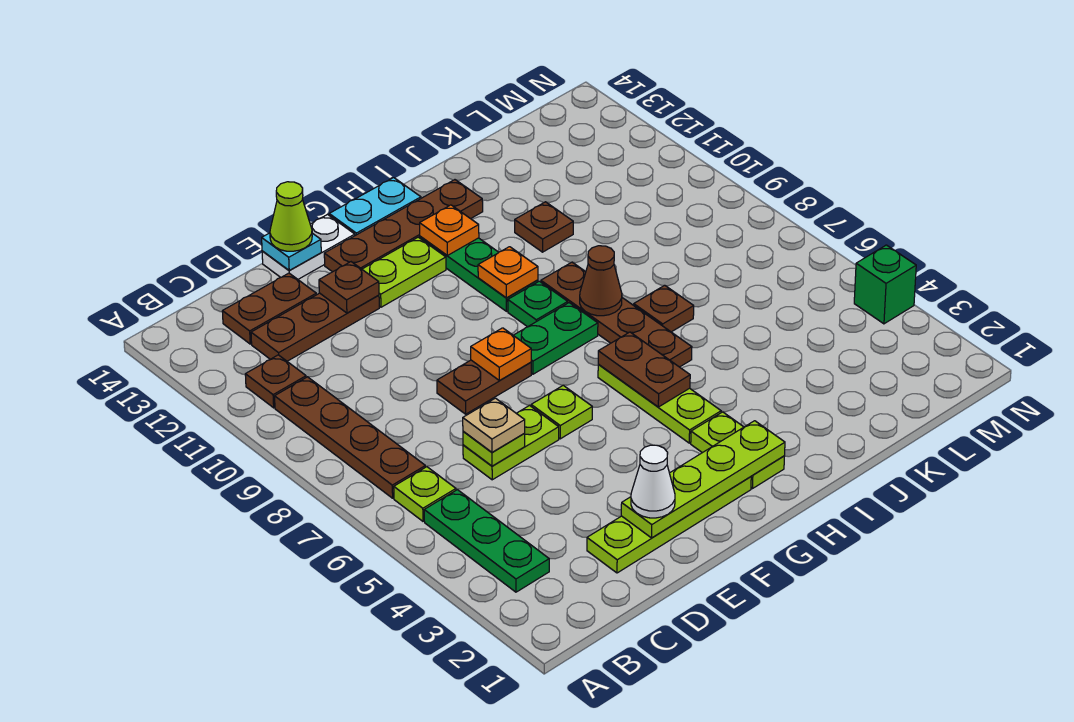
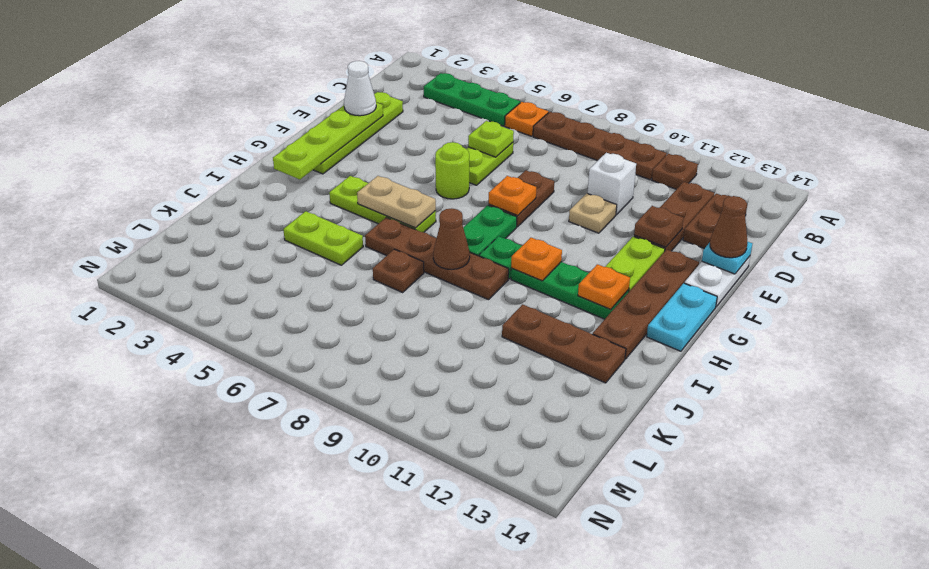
lime 1x1 plate [394,467,456,521] -> orange 1x1 plate [505,102,548,136]
tan 1x1 plate [463,398,525,452] -> tan 1x1 plate moved to [569,193,617,233]
none -> white 1x1 brick [588,153,636,215]
lime 1x1 cone [270,182,312,251] -> brown 1x1 cone [710,196,748,258]
lime 1x1 plate [531,385,592,439] -> lime 1x1 round brick [435,142,469,199]
lime 1x2 plate [691,412,784,489] -> lime 1x2 plate moved to [283,211,363,265]
brown 1x2 plate [598,332,690,407] -> tan 1x2 plate [357,176,436,228]
brown 1x1 plate [515,202,573,252] -> brown 1x3 plate [502,304,626,383]
green 1x1 brick [854,245,916,324] -> none

